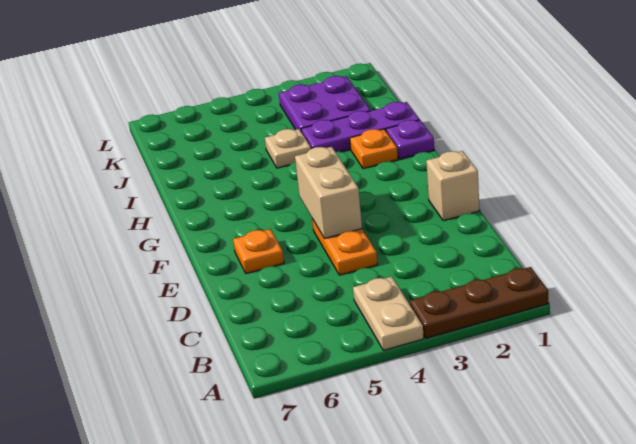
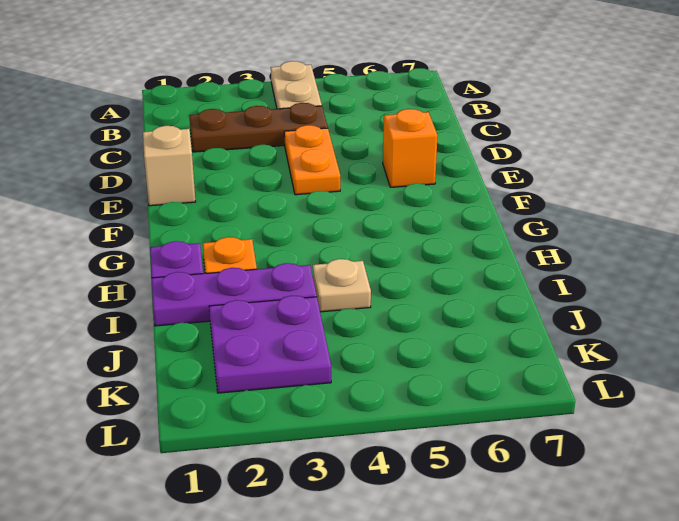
brown 1x3 plate [410,267,549,338] -> brown 1x3 plate moved to [189,103,328,152]
tan 1x2 brick [295,147,362,239] -> none
orange 1x1 plate [233,229,284,274] -> orange 1x1 brick [383,109,438,187]

